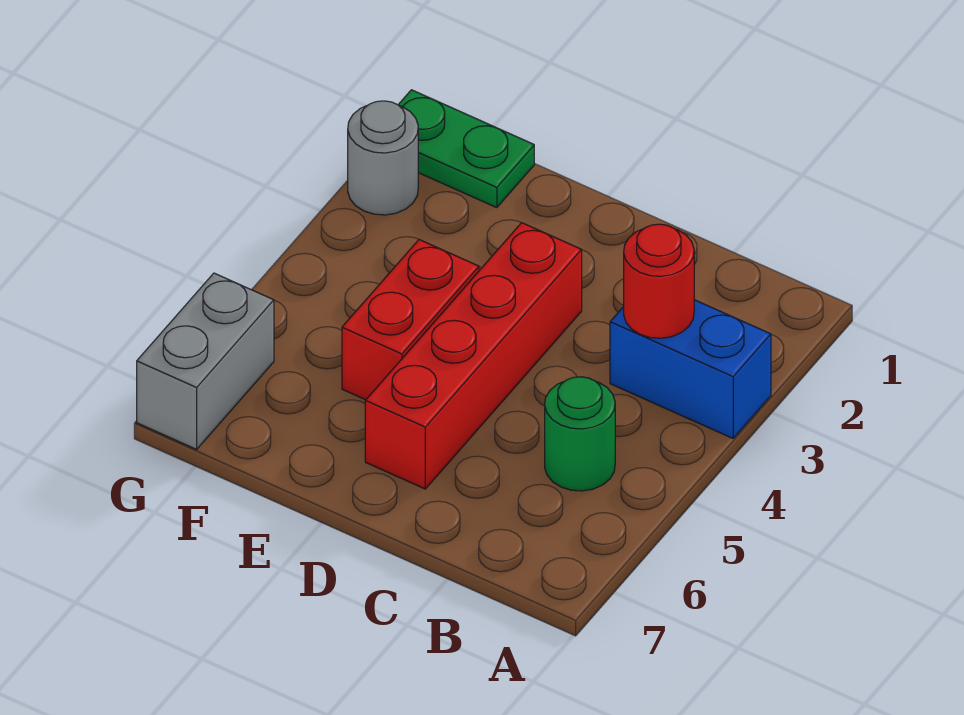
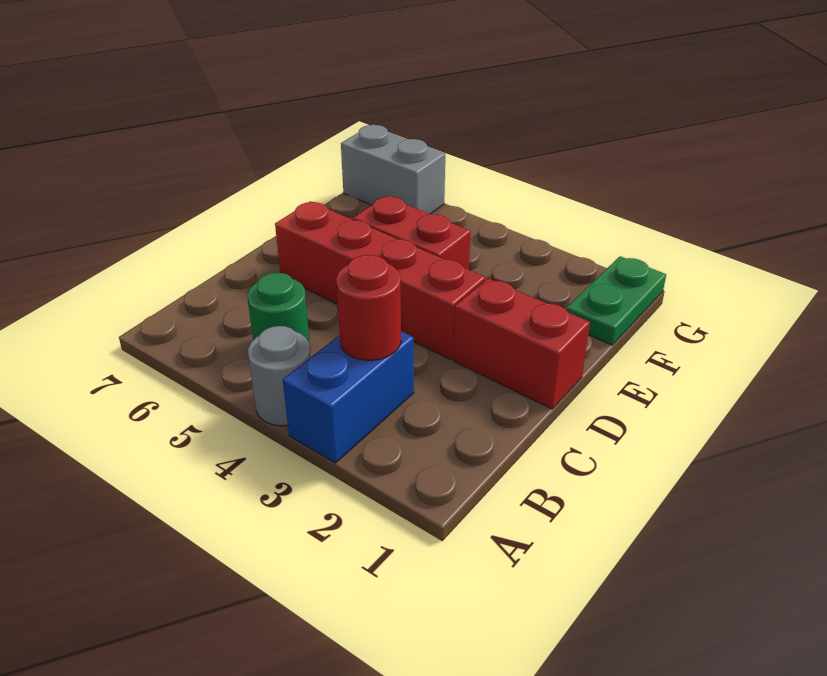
none -> red 1x2 brick [453,278,590,409]
grey 1x1 round brick [348,101,418,215] -> grey 1x1 round brick moved to [248,326,311,426]

